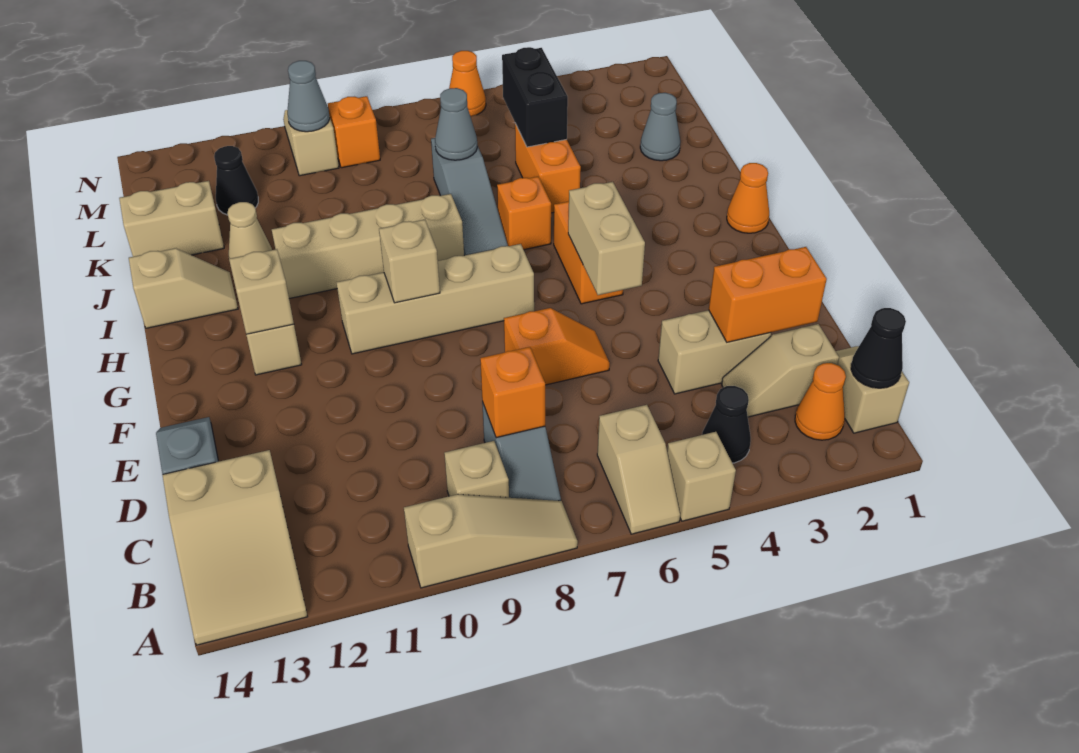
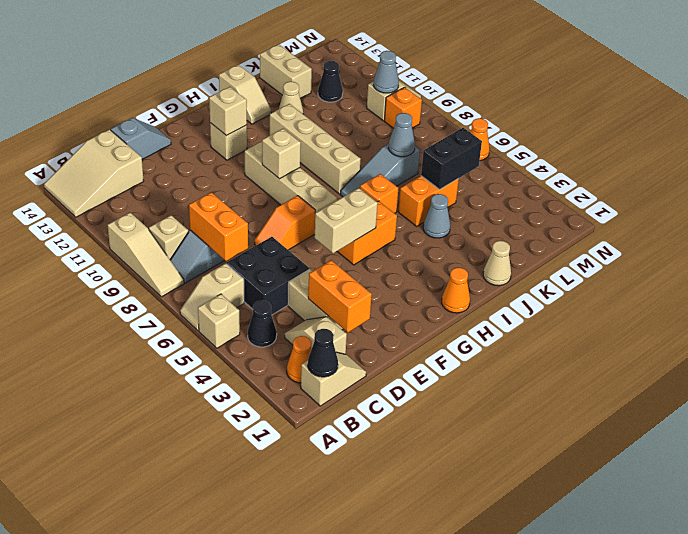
none -> black 2x2 brick [227,237,309,315]
orange 1x1 brick [480,347,545,438] -> orange 1x2 brick [189,192,248,261]
orange 1x2 slope [504,308,610,385] -> orange 1x2 slope turned to [255,196,316,250]
none -> tan 1x1 cone [483,241,511,286]
grey 1x1 cone [640,93,681,161] -> grey 1x1 cone moved to [423,194,450,238]

